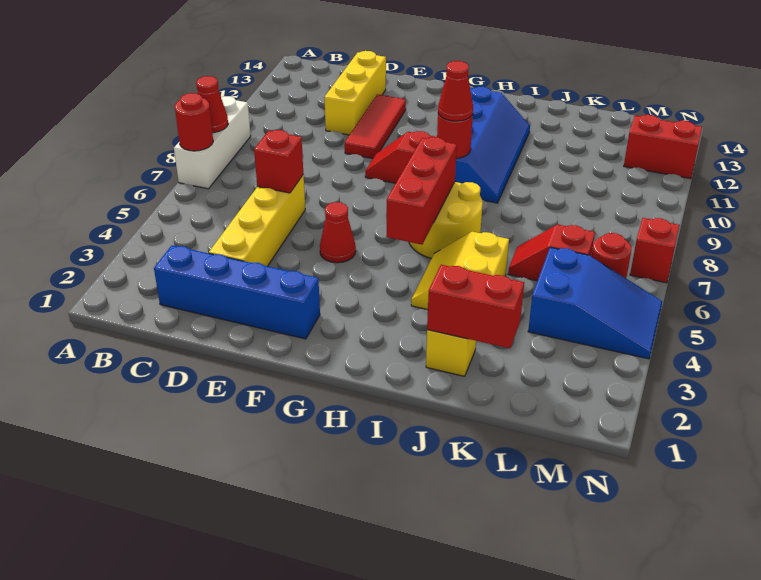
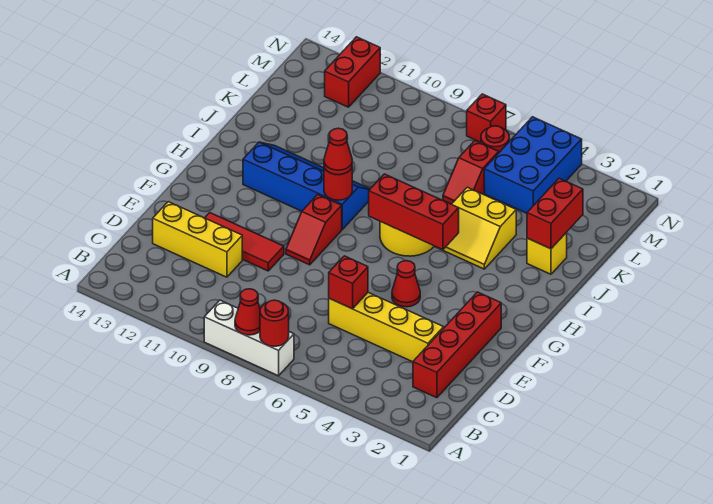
blue 1x4 brick [154,245,320,339] -> red 1x4 brick [413,292,501,398]
blue 2x3 slope [528,247,662,359] -> blue 2x3 brick [484,117,582,213]

